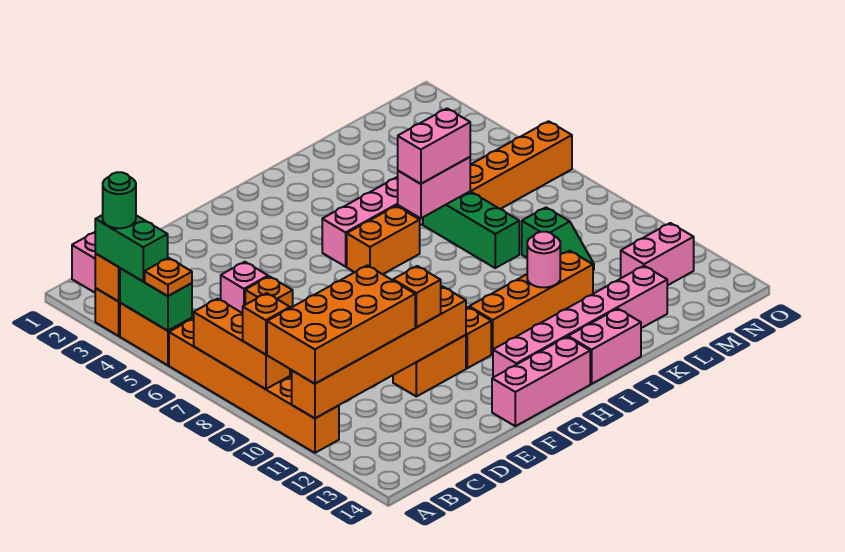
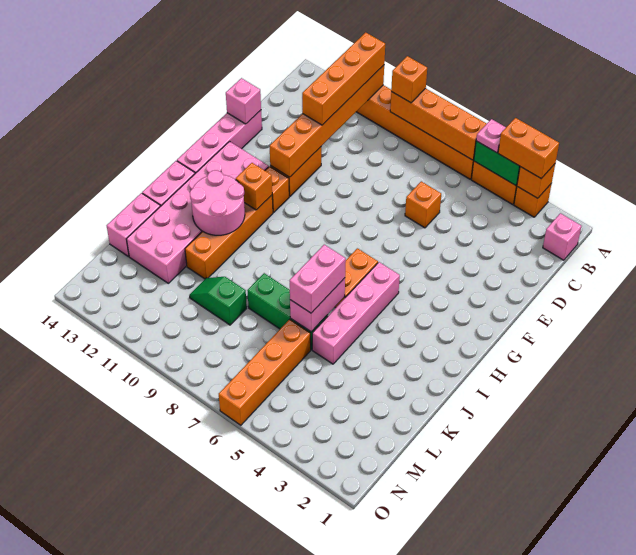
green 1x2 brick [95,215,168,281] -> orange 1x2 brick [498,118,559,178]
green 1x1 round brick [103,172,136,228] -> none
orange 1x1 plate [145,258,192,296] -> pink 1x1 plate [476,119,506,153]
orange 1x3 brick [194,299,290,389] -> orange 1x4 brick [390,88,487,160]
orange 2x4 brick [267,265,415,384] -> orange 1x4 brick [302,32,385,125]
pink 1x1 brick [221,262,268,313] -> pink 1x1 brick moved to [226,78,261,124]
orange 1x1 brick [393,266,441,327] -> orange 1x1 brick moved to [236,163,272,210]
pink 1x3 brick [492,337,590,426] -> pink 1x4 brick [177,110,262,173]
pink 1x6 brick [493,266,667,377] -> pink 2x6 brick [127,142,269,283]
pink 1x1 round brick [527,232,560,288] -> pink 2x2 round brick [190,170,245,235]
pink 1x2 brick [621,223,694,286] -> pink 1x2 brick moved to [107,193,160,256]

